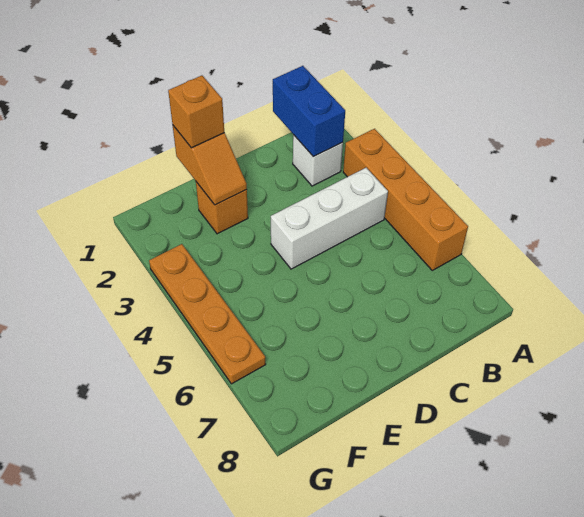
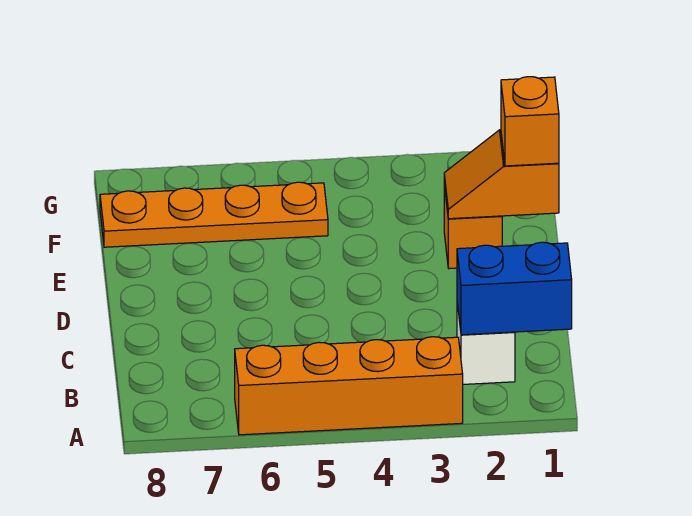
white 1x3 brick [271,168,388,269] -> none
orange 1x4 plate [149,244,266,384] -> orange 1x4 plate moved to [100,182,328,247]

